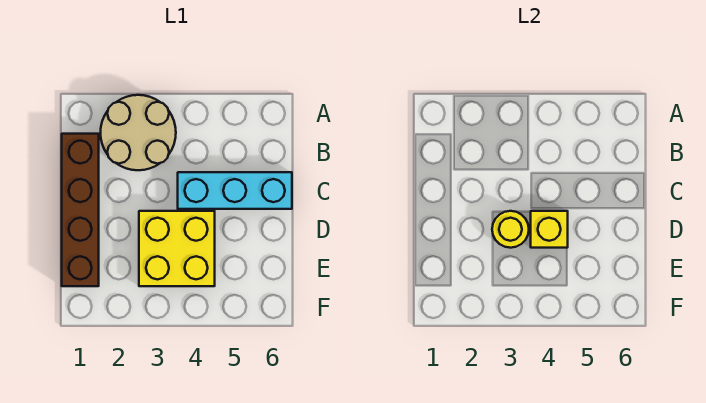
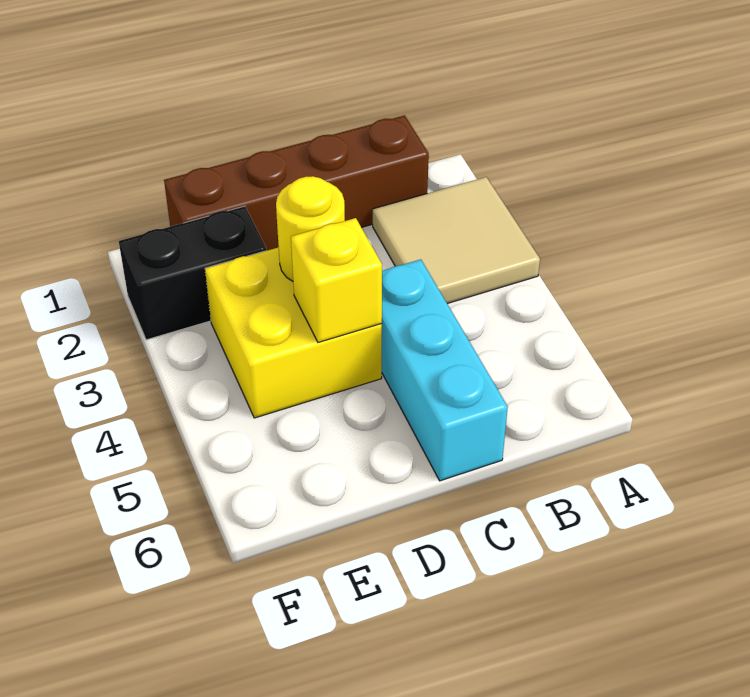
tan 2x2 round brick [100,95,176,170] -> tan 2x2 tile [373,177,540,304]
none -> black 1x2 brick [119,206,266,340]

